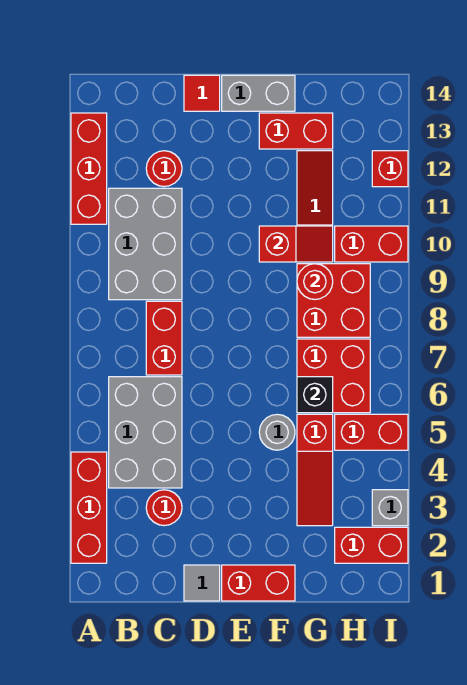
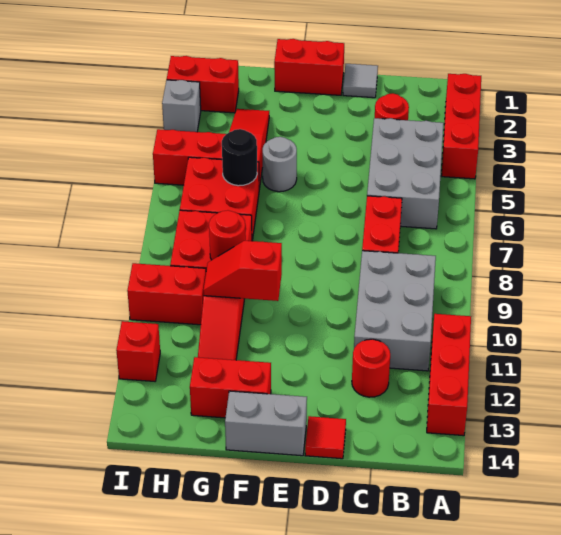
black 1x1 brick [297,377,333,413] -> black 1x1 round brick [222,129,257,186]

